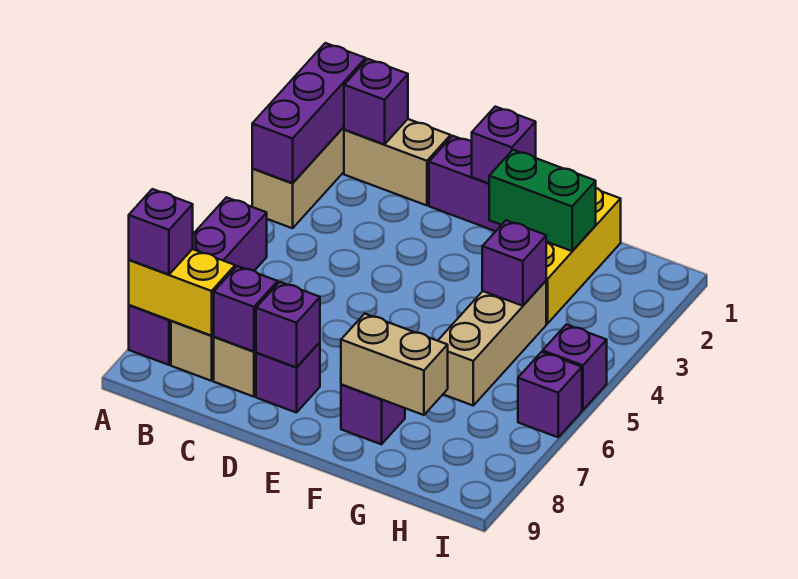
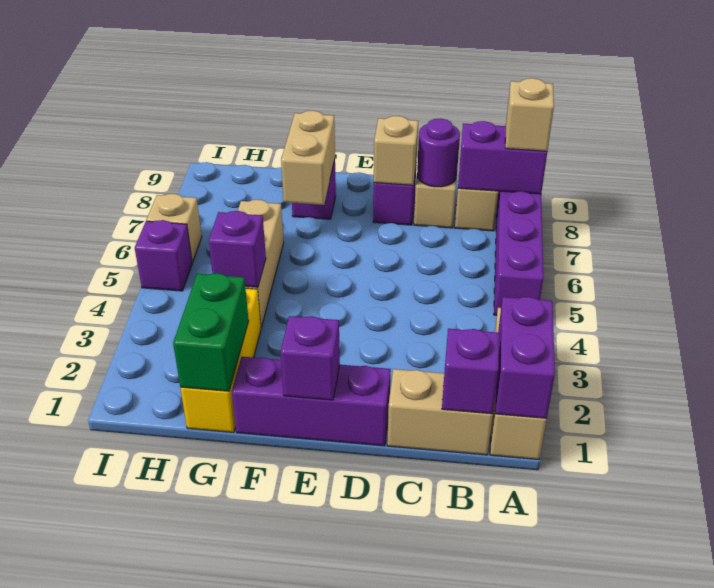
purple 1x3 brick [252,43,366,183] -> purple 1x2 brick [495,297,555,419]
yellow 1x2 brick [129,249,235,336] -> purple 1x2 brick [458,121,547,194]
purple 1x1 brick [129,189,193,275] -> tan 1x1 brick [505,78,554,151]
purple 1x1 brick [214,266,278,351] -> purple 1x1 round brick [417,118,460,187]
purple 1x1 brick [256,282,320,367] -> tan 1x1 brick [374,116,418,185]
green 1x2 brick [489,150,596,251] -> green 1x2 brick turned to [173,273,249,391]
tan 1x2 brick [341,314,448,415] -> tan 1x2 brick turned to [281,111,335,205]
purple 1x1 brick [518,352,582,437] -> tan 1x1 brick [146,194,202,263]

